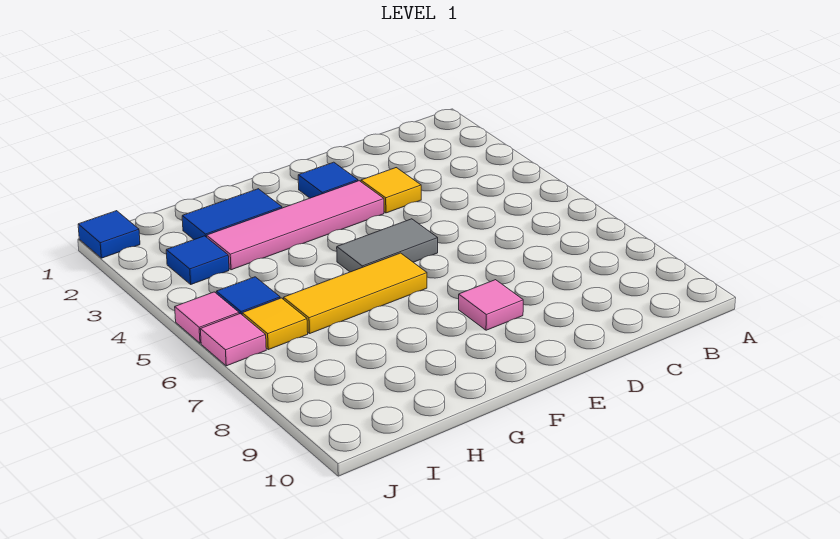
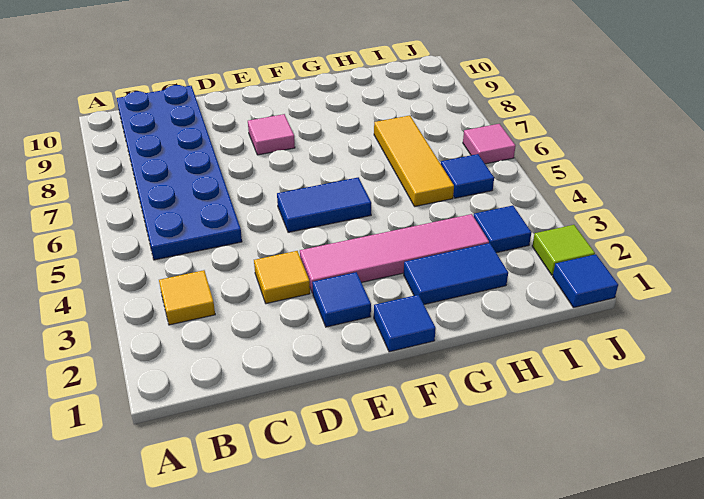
none -> blue 2x6 plate [117,85,242,260]
grey 1x2 tile [337,219,438,272] -> blue 1x2 tile [277,177,371,232]
none -> blue 1x1 tile [374,295,436,352]
yellow 1x3 tile [284,253,427,333] -> yellow 1x3 tile turned to [374,116,454,206]
yellow 1x1 tile [242,298,308,350] -> yellow 1x1 tile moved to [159,270,215,325]
none -> lime 1x1 tile [532,225,595,275]
pink 1x1 tile [175,292,239,343] -> none

